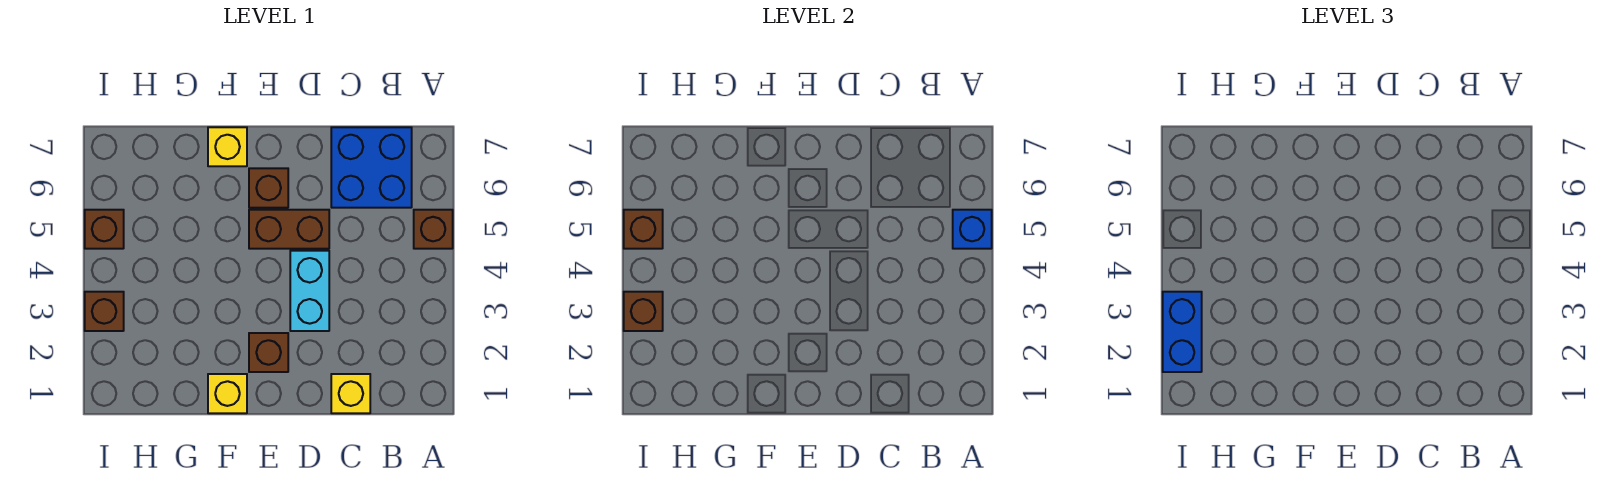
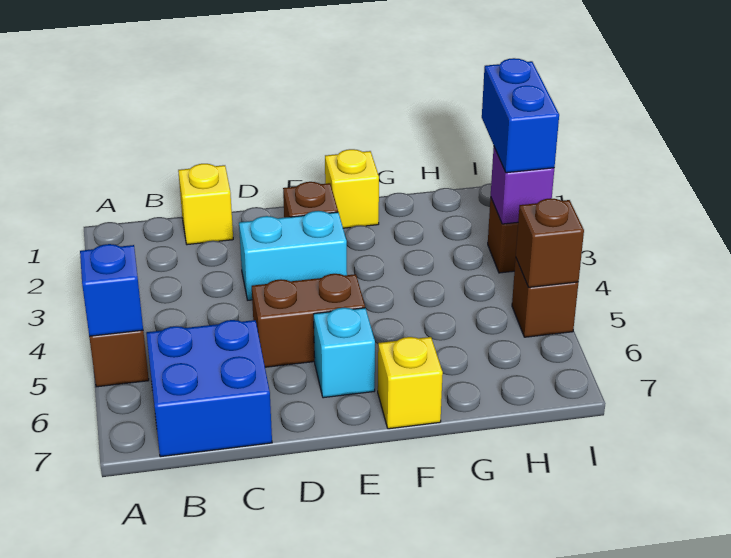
cyan 1x2 brick [290,251,329,331] -> cyan 1x2 brick turned to [239,211,347,300]
brown 1x1 brick [249,168,288,208] -> cyan 1x1 brick [314,308,375,398]
brown 1x1 brick [624,292,663,331] -> purple 1x1 brick [491,147,554,224]

